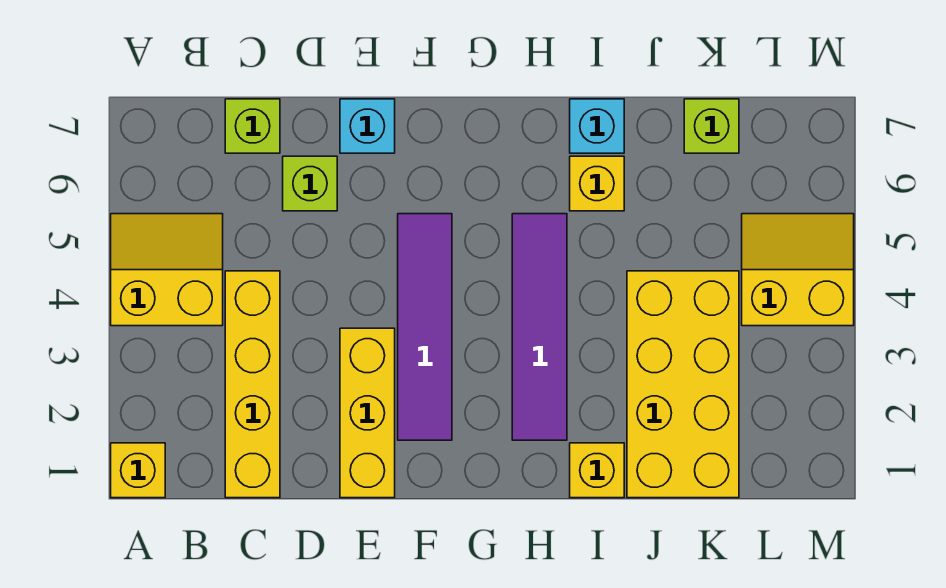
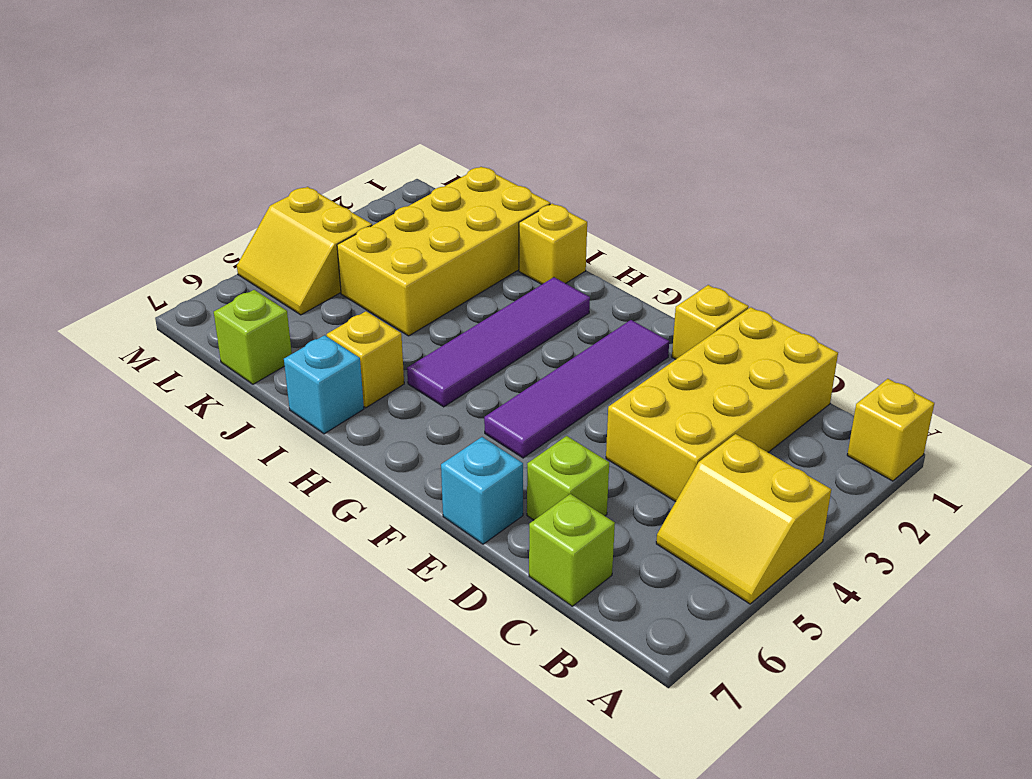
yellow 1x4 brick [225,271,280,498] -> yellow 2x4 brick [606,307,838,502]
yellow 1x3 brick [340,328,395,498] -> yellow 1x1 brick [672,285,749,359]

